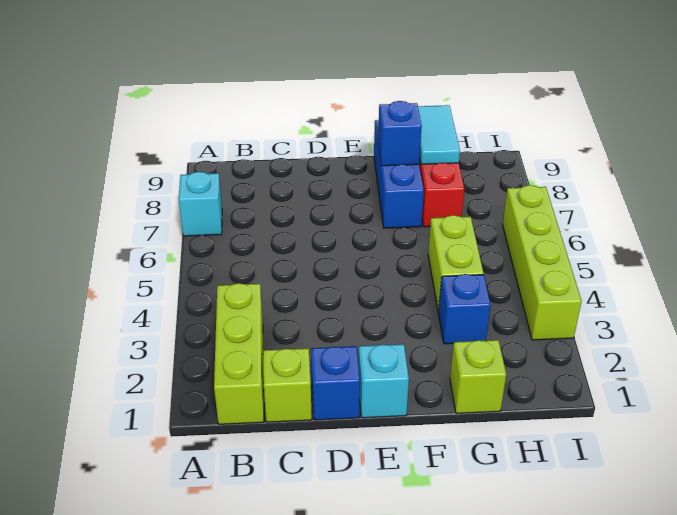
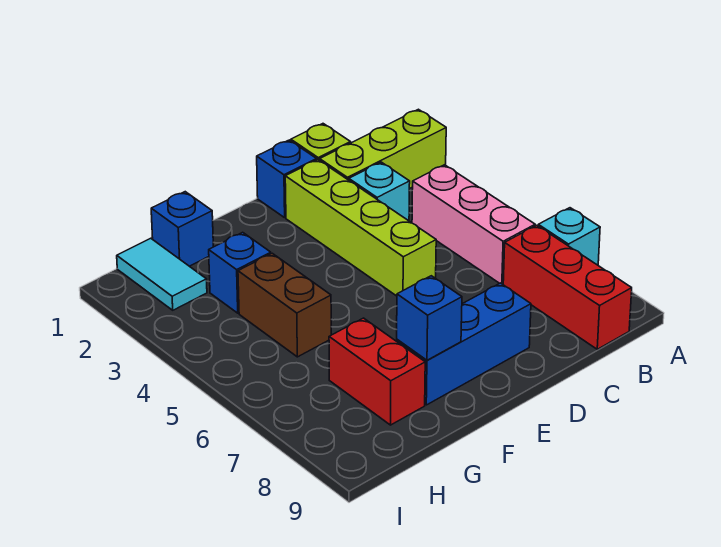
lime 1x3 brick [214,283,264,424] -> lime 1x3 brick turned to [320,109,446,189]
none -> pink 1x3 brick [412,165,535,284]
none -> red 1x3 brick [503,225,632,349]
cyan 1x1 brick [358,344,409,418] -> cyan 1x1 brick moved to [349,162,410,221]
blue 1x3 brick [374,120,424,228] -> blue 1x3 brick turned to [397,283,531,405]
lime 1x1 brick [450,340,506,413] -> blue 1x1 brick [151,192,213,266]
lime 1x2 brick [428,215,484,312] -> brown 1x2 brick [238,253,331,357]
cyan 1x2 tile [418,105,460,164] -> cyan 1x2 tile moved to [117,238,207,310]
lime 1x4 brick [503,185,582,340] -> lime 1x4 brick moved to [285,160,436,296]

